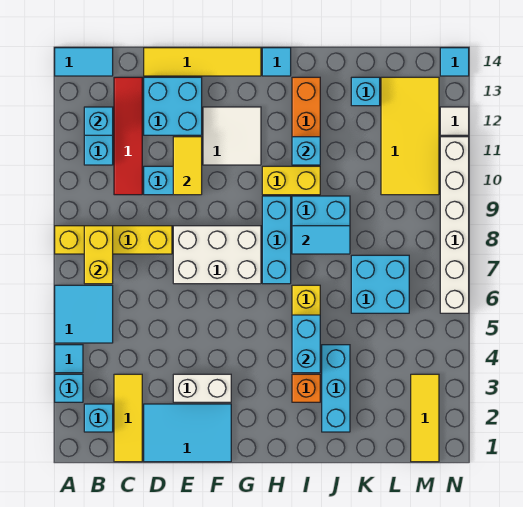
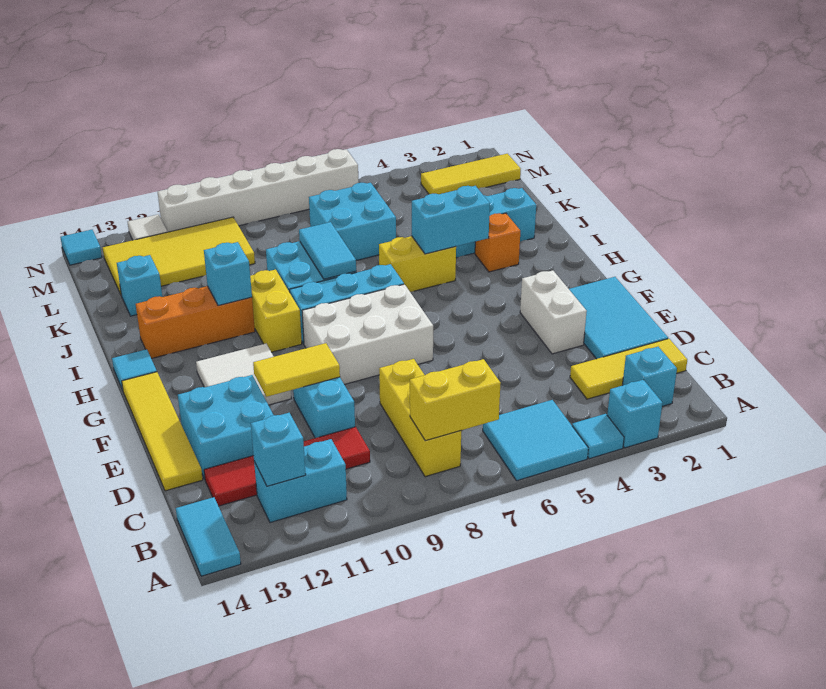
yellow 1x4 brick [55,226,172,254] -> yellow 1x3 brick [379,359,461,477]
white 2x3 brick [173,226,261,284] -> white 2x3 brick turned to [302,284,433,384]

